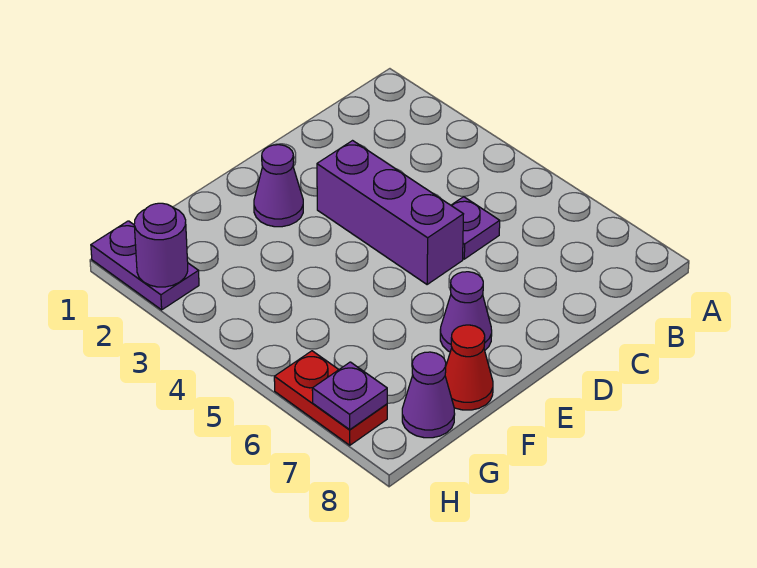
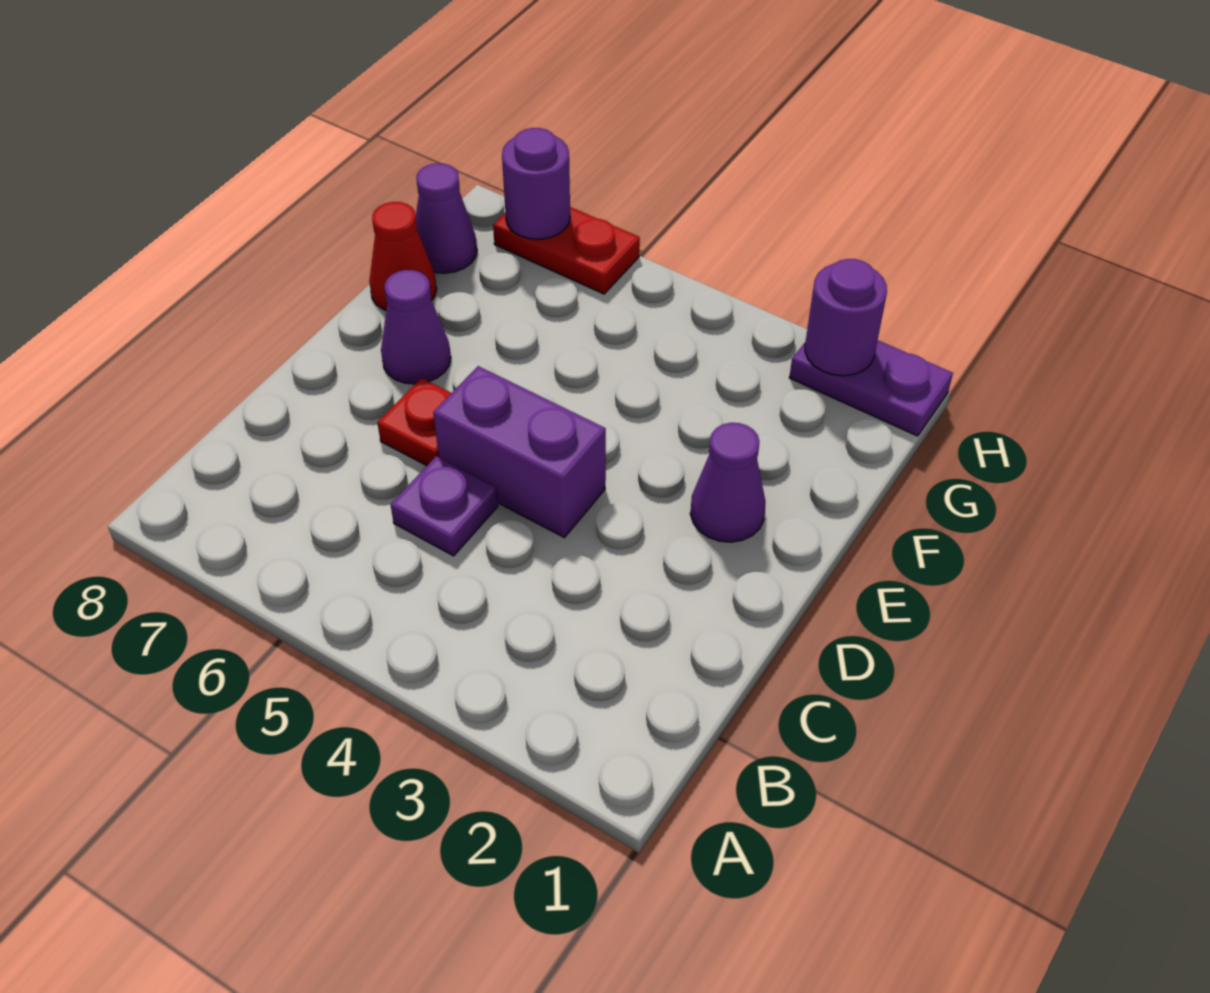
purple 1x3 brick [317,141,463,285] -> purple 1x2 brick [433,366,606,538]
none -> red 1x1 plate [377,378,451,466]
purple 1x1 plate [312,362,387,429] -> purple 1x1 round brick [502,128,570,239]

